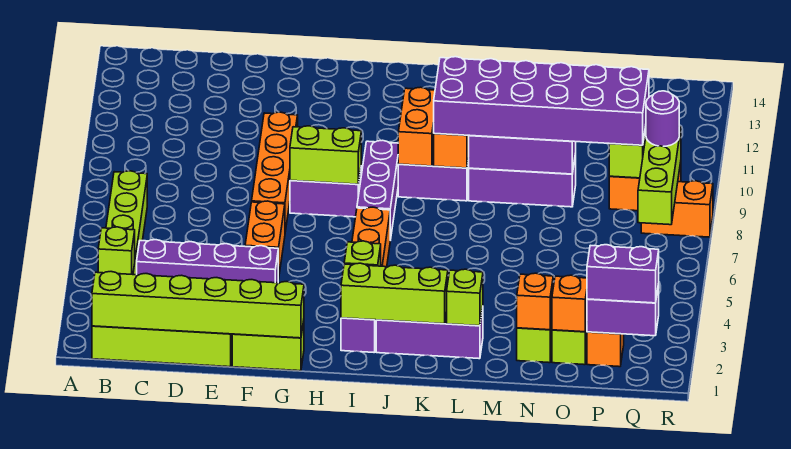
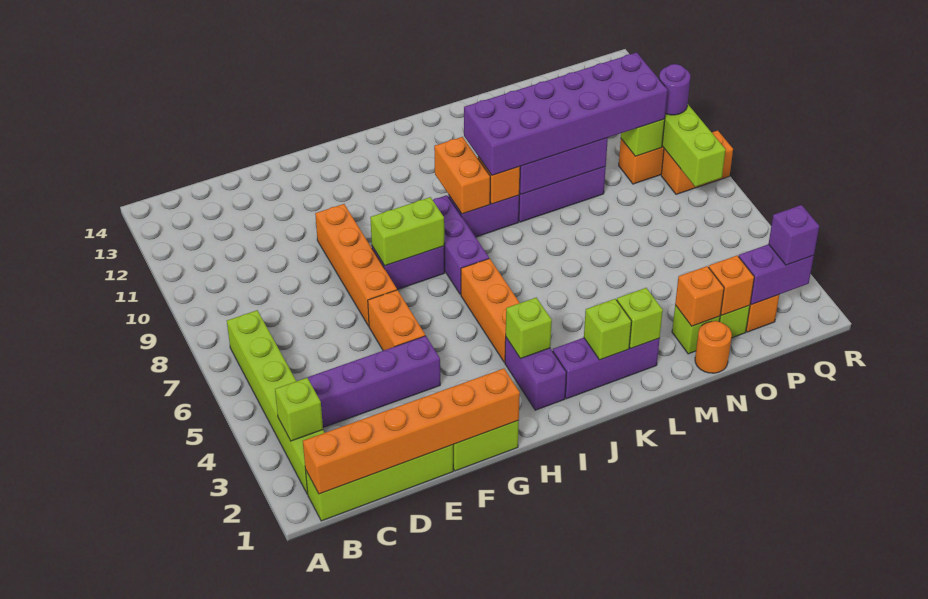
lime 1x6 brick [92,272,304,338] -> orange 1x6 brick [303,369,520,494]
lime 1x3 brick [341,263,448,324] -> lime 1x1 brick [584,299,632,360]
none -> orange 1x1 round brick [695,321,732,373]
purple 1x2 brick [587,245,659,303] -> purple 1x1 brick [769,205,819,265]

